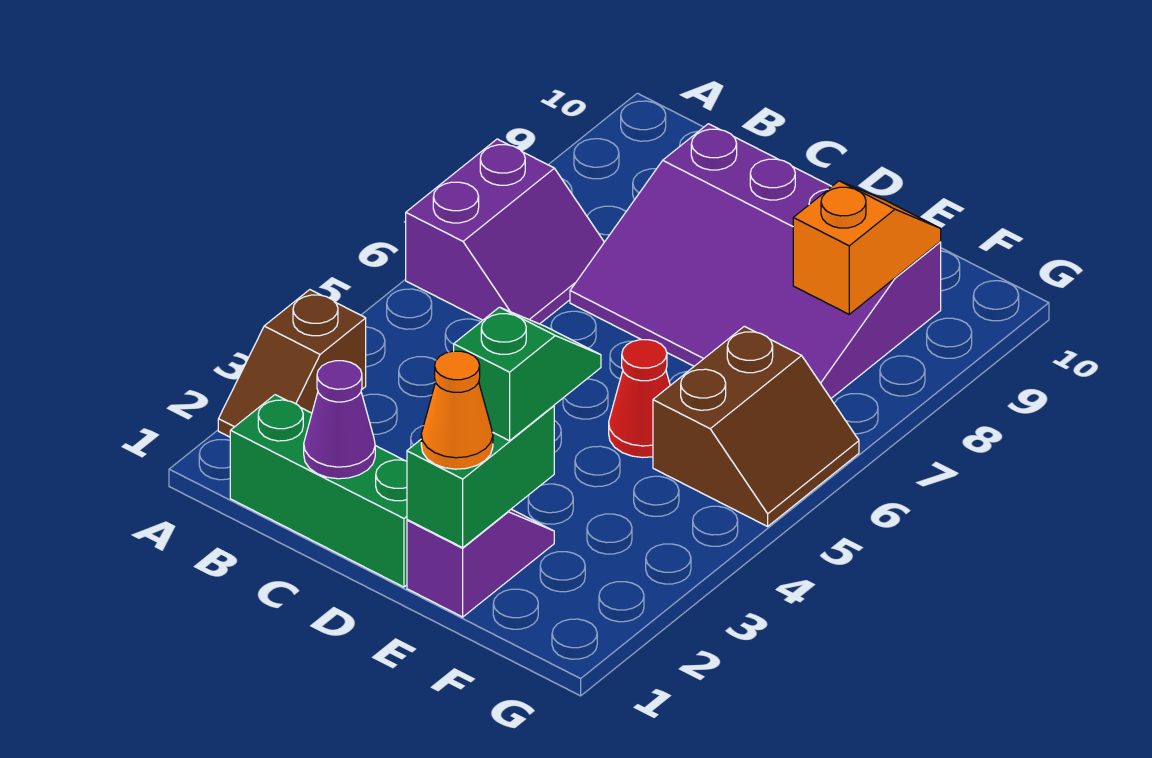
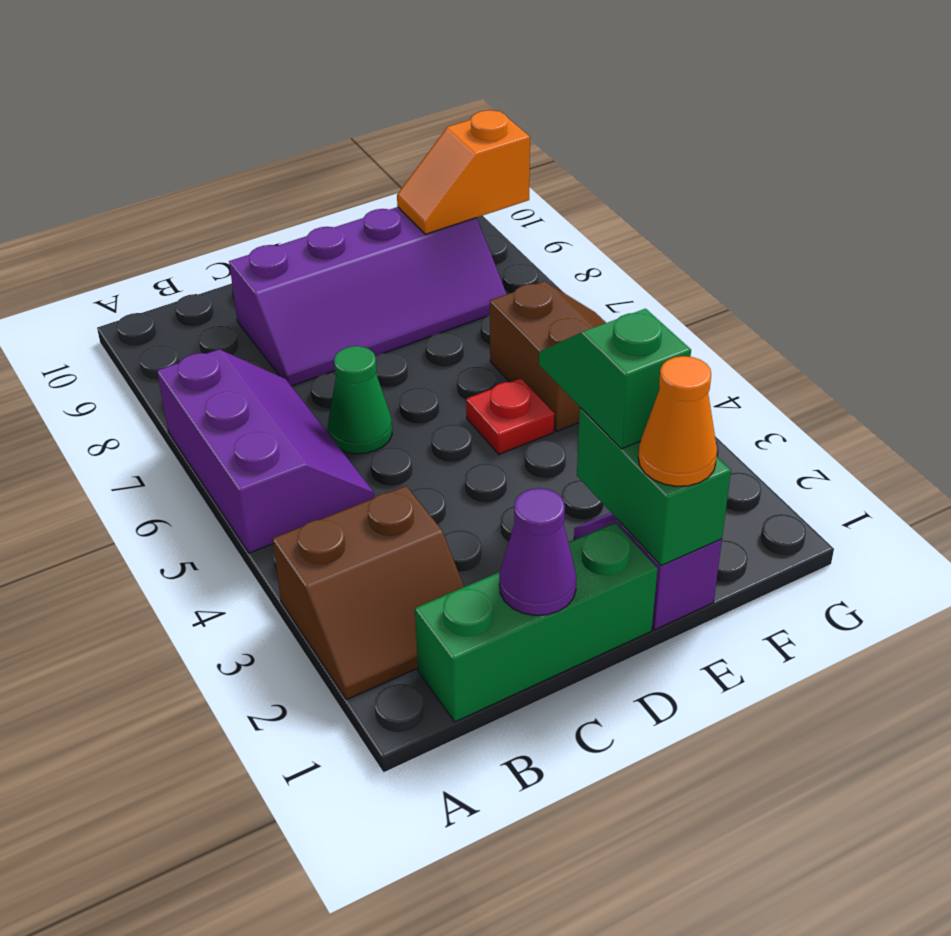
brown 1x2 slope [218,290,366,437] -> brown 2x2 slope [272,486,464,700]
purple 2x2 slope [406,139,604,324] -> purple 2x3 slope [157,349,374,553]
none -> green 1x1 cone [328,346,392,454]
purple 3x4 slope [570,124,941,398] -> purple 2x4 slope [229,207,507,386]
red 1x1 cone [609,340,670,458] -> red 1x1 plate [466,378,554,454]
orange 1x2 slope [793,181,941,314] -> orange 1x2 slope turned to [397,110,530,234]

